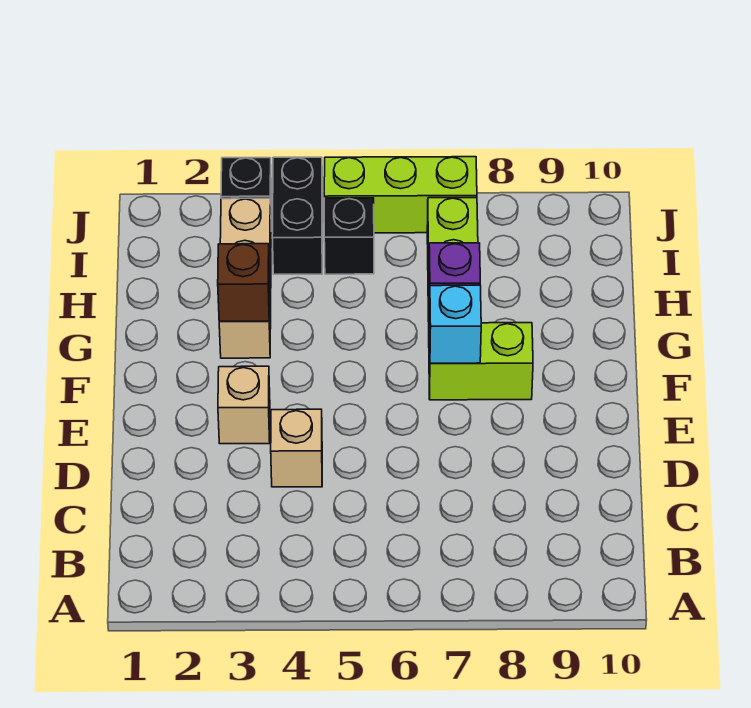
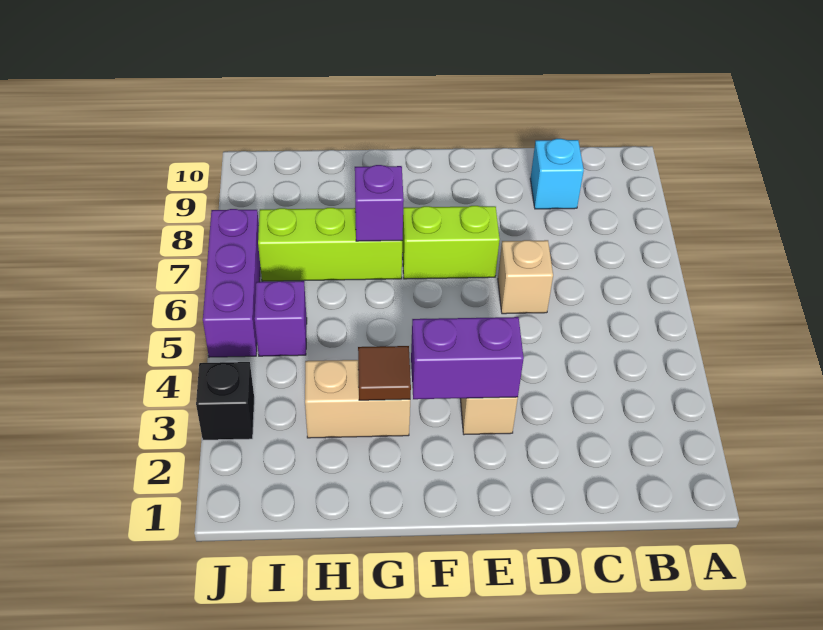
tan 1x1 brick [271,409,322,487] -> tan 1x1 brick moved to [498,240,553,314]
none -> purple 1x2 brick [411,317,524,399]
lime 1x2 brick [429,323,533,400] -> lime 1x2 brick turned to [402,206,500,279]
cyan 1x1 brick [429,285,481,363] -> cyan 1x1 brick moved to [530,139,584,209]
tan 1x3 brick [219,198,271,358] -> tan 1x2 brick [305,360,410,438]
brown 1x1 brick [218,244,270,321] -> brown 1x1 tile [358,346,411,400]
black 1x2 brick [272,157,323,274] -> none
black 1x1 brick [324,198,374,274] -> purple 1x1 brick [254,281,307,356]
lime 1x3 brick [324,157,477,233] -> purple 1x3 brick [203,209,260,357]

